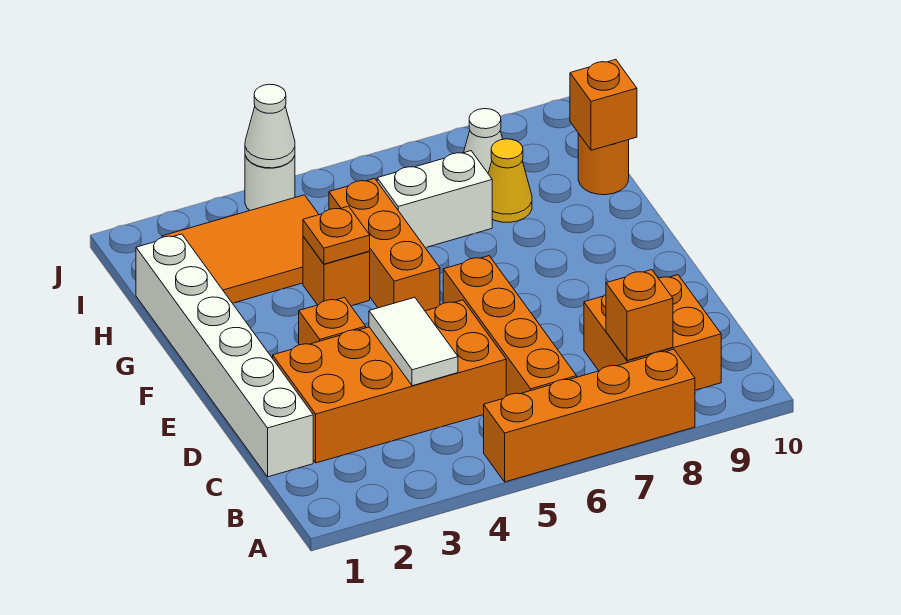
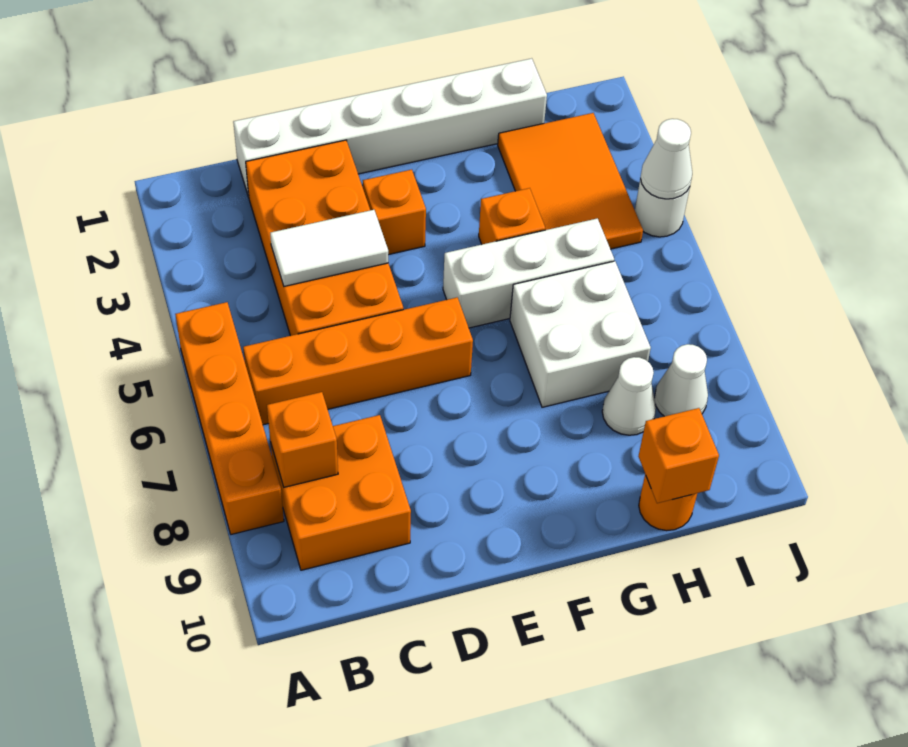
orange 1x3 brick [329,178,440,311] -> white 1x3 brick [443,218,614,328]
orange 1x1 plate [303,206,370,264] -> none
white 1x2 brick [377,151,492,248] -> white 2x2 brick [510,261,651,407]
yellow 1x1 cone [488,139,532,222] -> white 1x1 cone [602,357,656,435]

